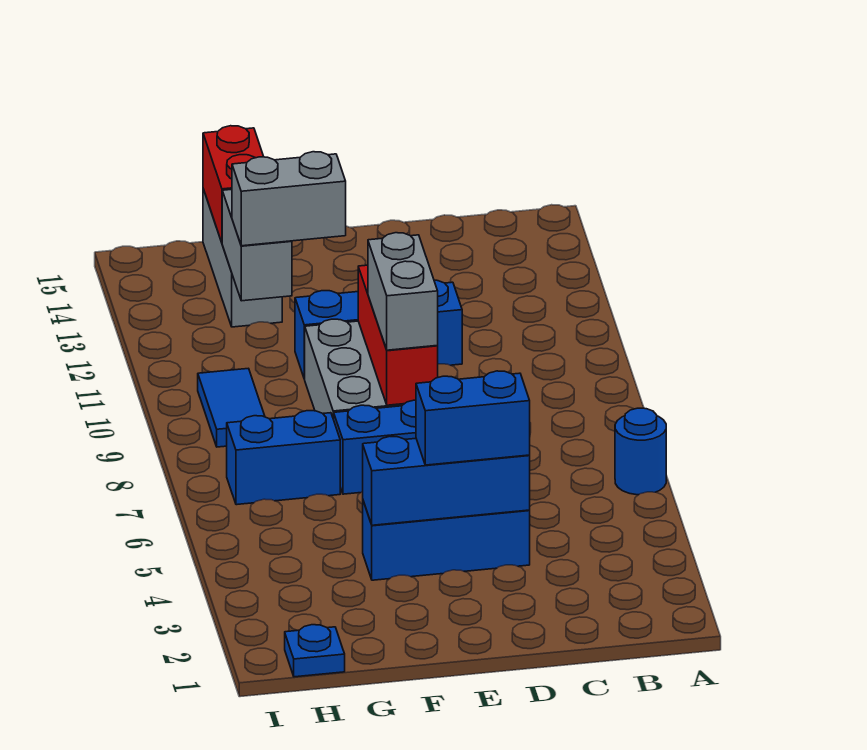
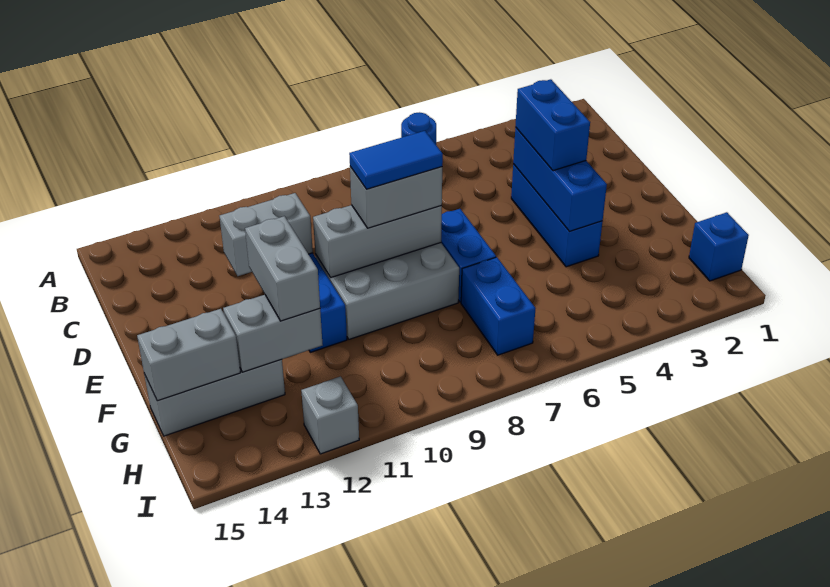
none -> grey 1x2 brick [220,193,313,276]
red 1x3 brick [358,265,438,405] -> grey 1x3 brick [313,205,442,277]
red 1x2 brick [203,126,264,243] -> grey 1x2 brick [137,309,240,401]
blue 1x1 plate [285,625,345,677] -> blue 1x1 brick [689,212,749,281]
blue 1x2 tile [198,368,265,447] -> blue 1x2 tile moved to [349,131,443,189]
none -> grey 1x1 brick [301,377,359,454]

